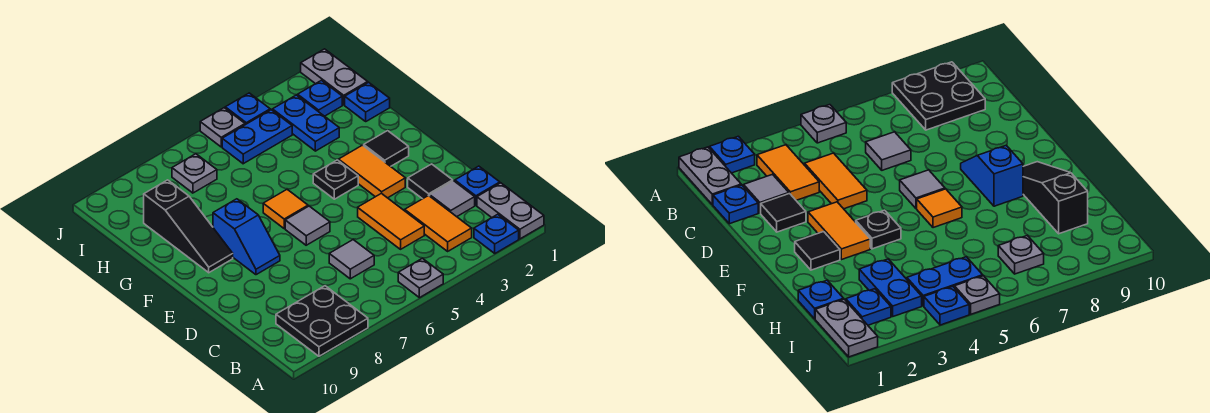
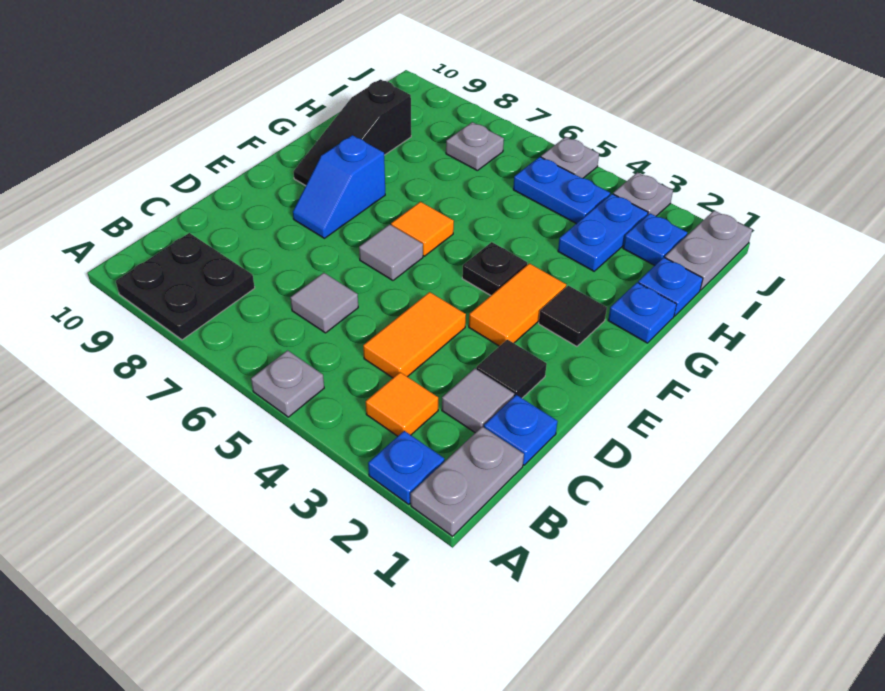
orange 1x2 tile [405,195,472,251] -> orange 1x1 tile [366,372,438,436]
none -> grey 1x1 plate [613,172,673,216]
blue 1x1 plate [225,93,270,125] -> blue 1x1 plate moved to [608,283,677,343]

